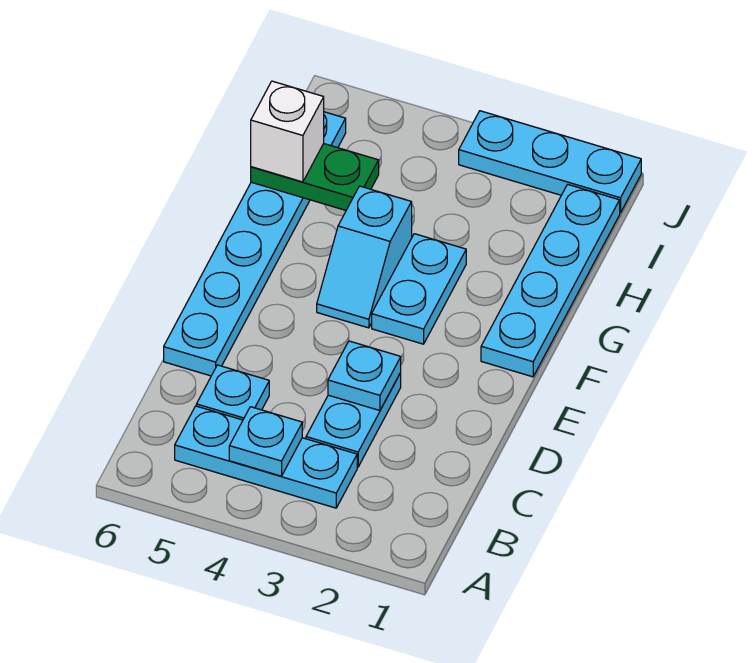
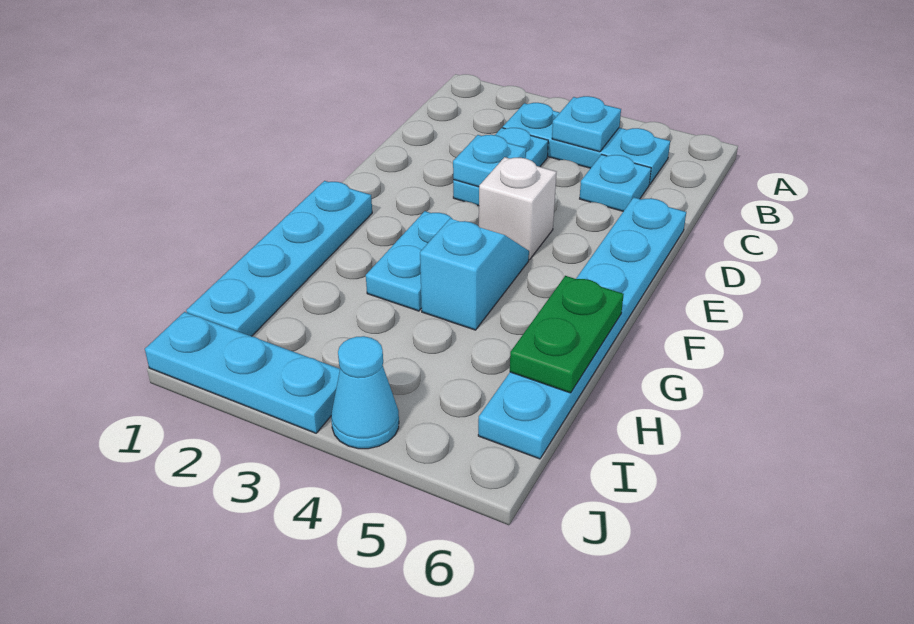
green 1x2 plate [251,144,379,210] -> green 1x2 plate turned to [510,276,624,393]
white 1x1 brick [251,81,324,182] -> white 1x1 brick moved to [479,157,556,260]
none -> cyan 1x1 cone [331,336,399,449]

